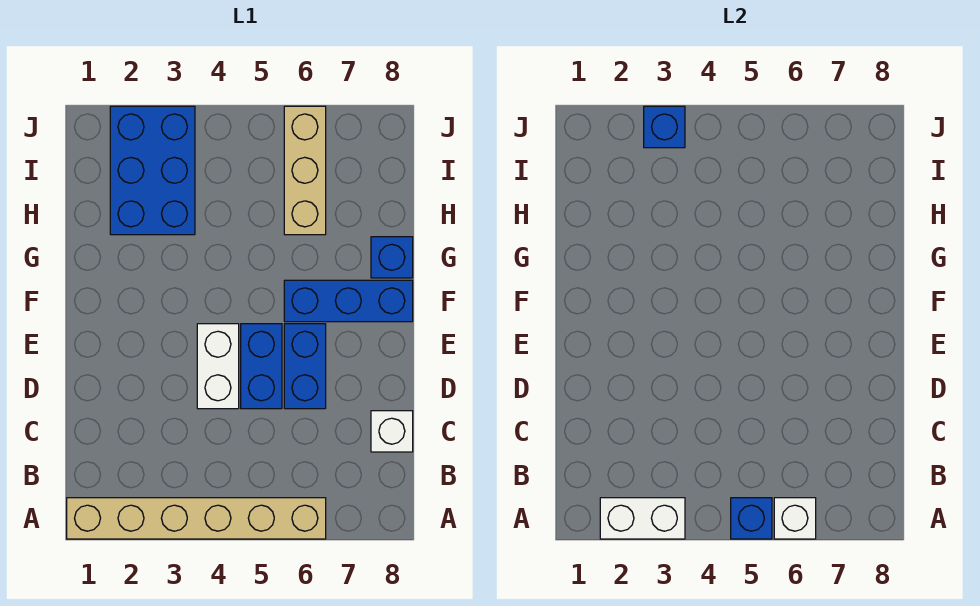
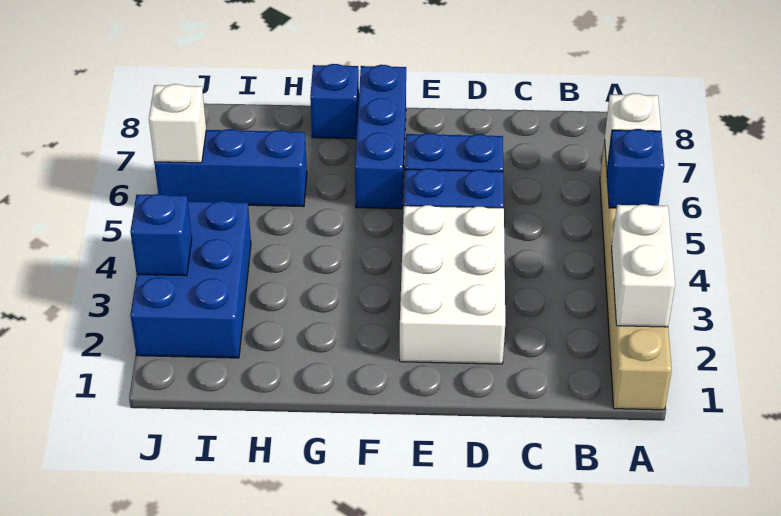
white 1x1 brick [371,411,413,452] -> white 1x1 brick moved to [149,84,206,163]
white 1x2 brick [197,324,239,409] -> white 2x3 brick [400,205,505,364]
blue 2x3 brick [110,106,195,235] -> blue 2x3 brick turned to [130,201,251,358]
tan 1x3 brick [284,106,326,235] -> blue 1x3 brick [154,129,307,207]

